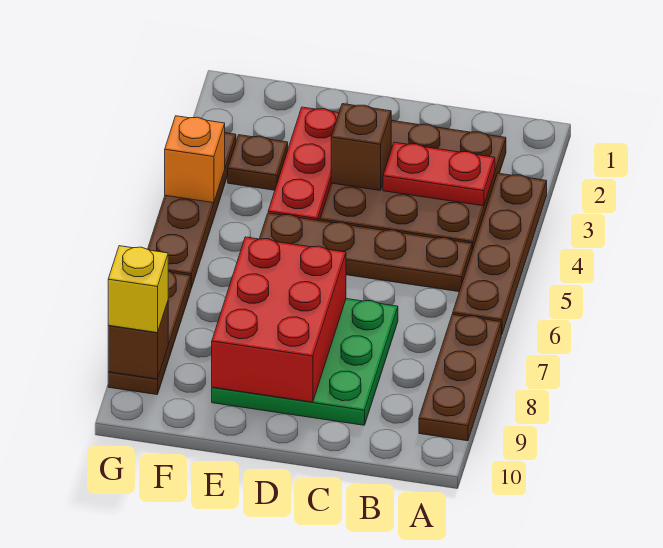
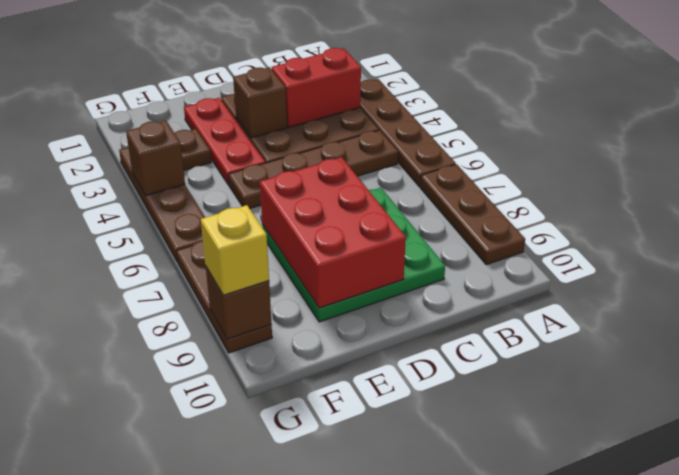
red 1x2 plate [383,142,495,206] -> red 1x2 brick [272,48,361,127]
orange 1x1 brick [165,116,225,203] -> brown 1x1 brick [126,120,185,196]

